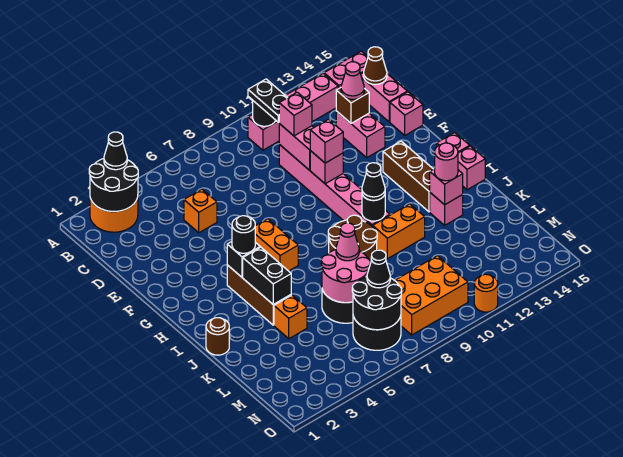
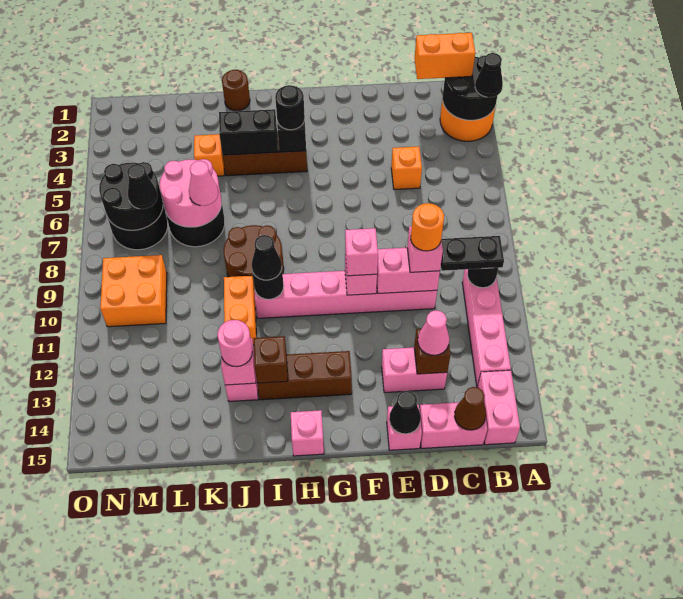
none -> black 1x1 cone [389,391,421,434]
orange 1x2 brick [255,219,298,271] -> orange 1x2 brick moved to [415,33,475,79]
none -> brown 1x1 brick [254,336,288,383]
pink 1x1 brick [458,146,485,190] -> none
orange 2x3 brick [395,256,468,335] -> orange 2x2 brick [100,255,167,327]
orange 1x1 round brick [474,274,498,312] -> orange 1x1 round brick moved to [411,203,444,251]

